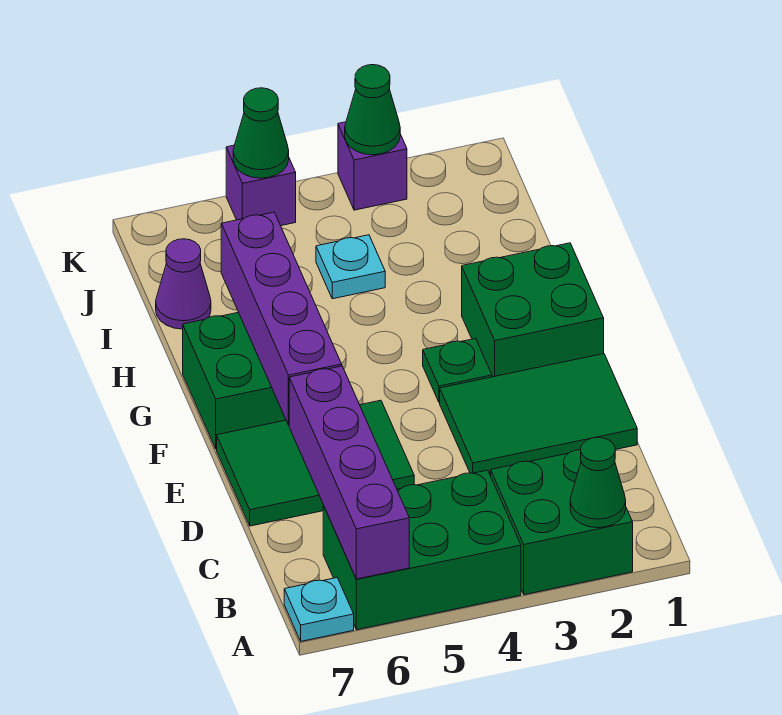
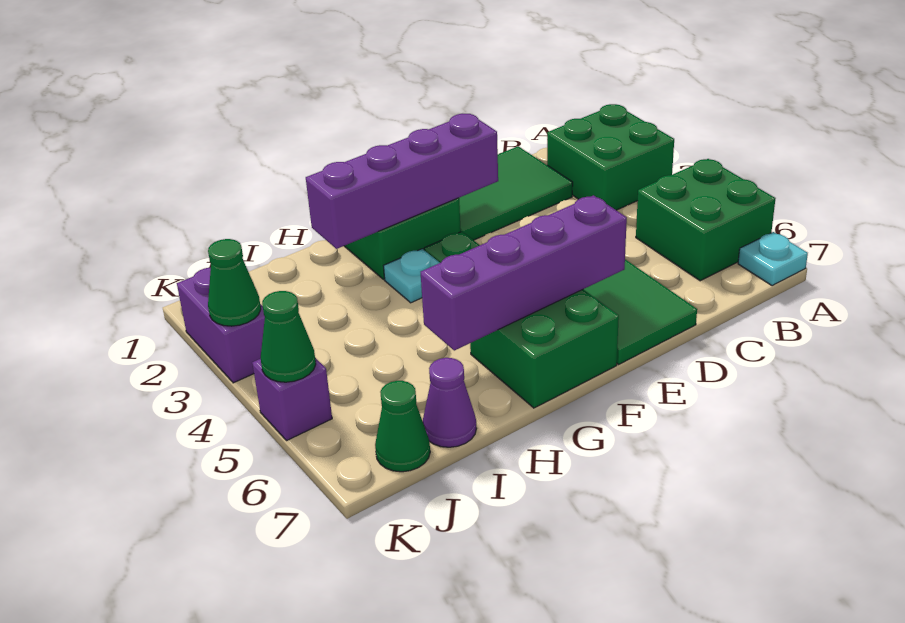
green 1x1 cone [570,437,626,528] -> green 1x1 cone moved to [375,381,430,472]
green 2x3 brick [323,470,521,630] -> green 2x2 brick [636,159,776,281]
purple 1x4 brick [289,366,409,579] -> purple 1x4 brick moved to [306,114,498,249]
green 2x3 tile [440,354,637,476] -> green 2x3 tile turned to [459,146,573,240]
cyan 1x1 plate [316,235,385,299] -> cyan 1x1 plate moved to [384,249,440,303]
purple 1x1 brick [338,122,407,210] -> purple 1x2 brick [177,268,265,383]

